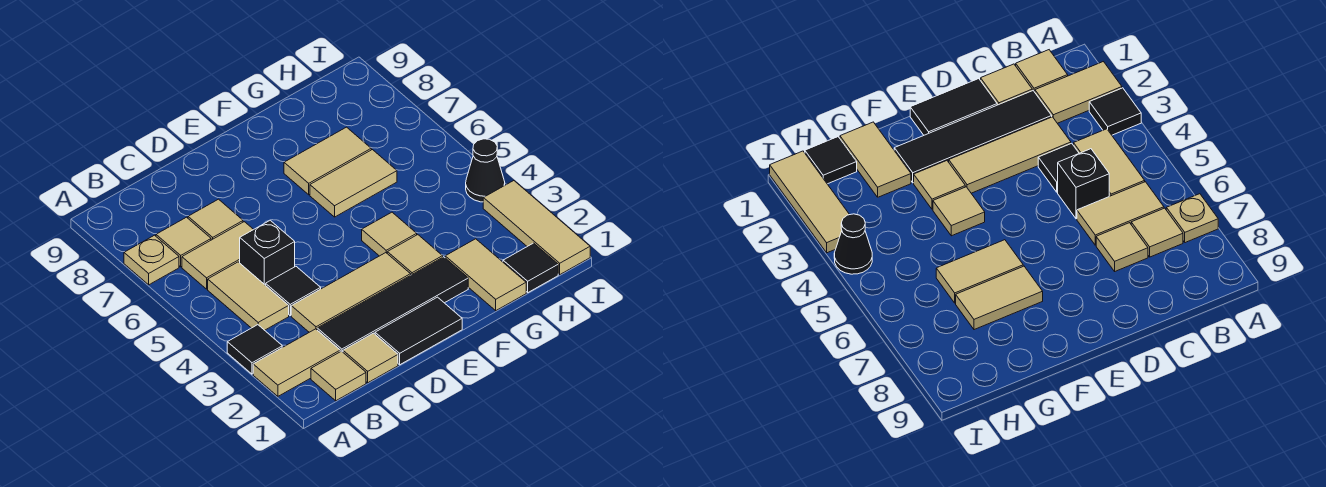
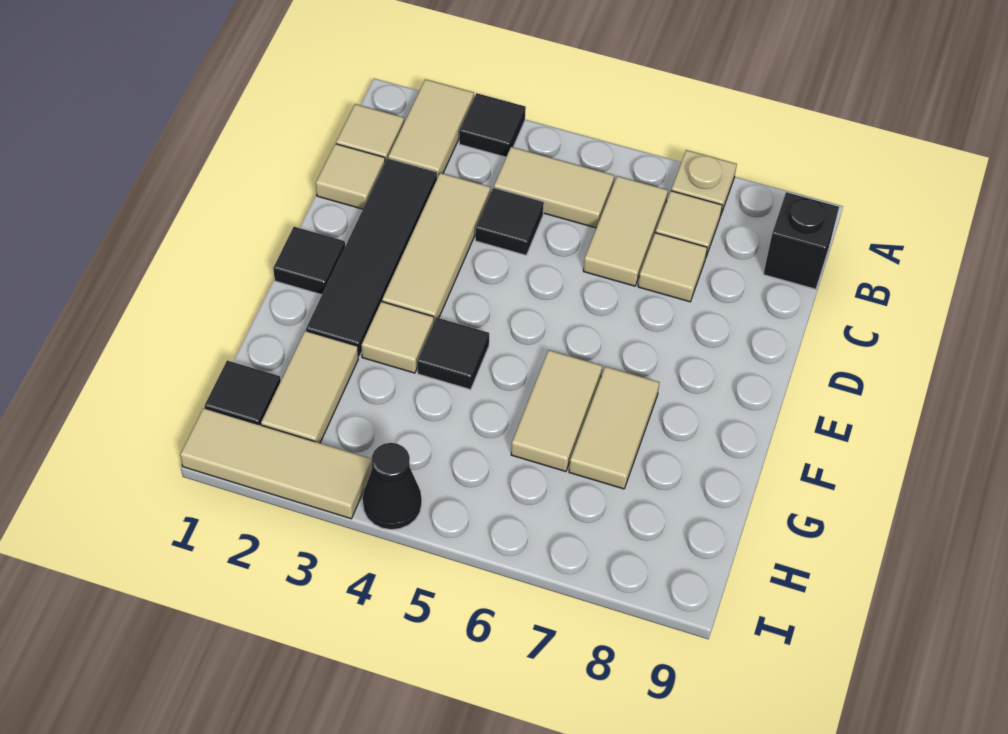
black 1x1 brick [240,220,295,285] -> black 1x1 brick moved to [764,192,839,289]
black 1x2 tile [375,297,462,365] -> black 1x1 tile [273,227,345,295]
tan 1x1 tile [362,212,417,256] -> black 1x1 tile [417,318,489,390]
tan 1x2 tile [445,239,526,311] -> tan 1x2 tile turned to [261,331,358,443]

